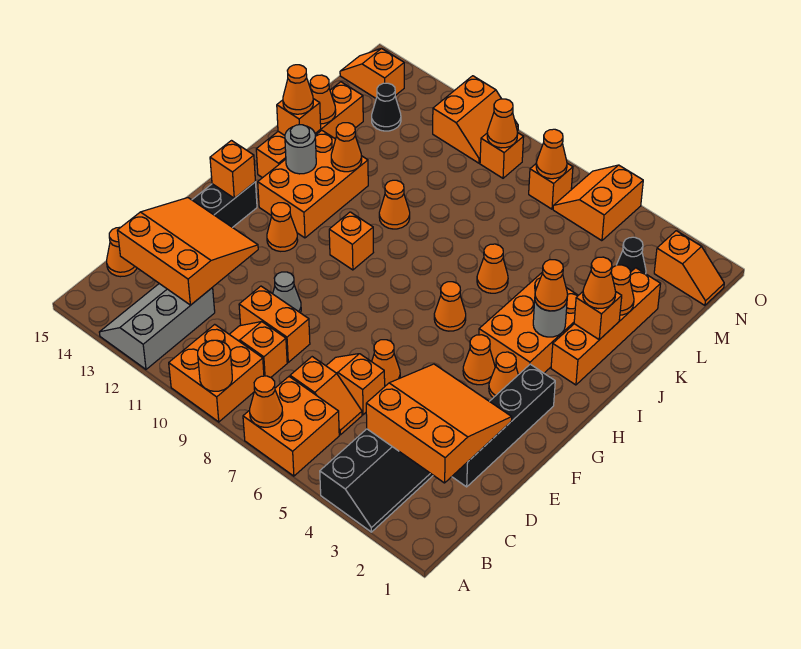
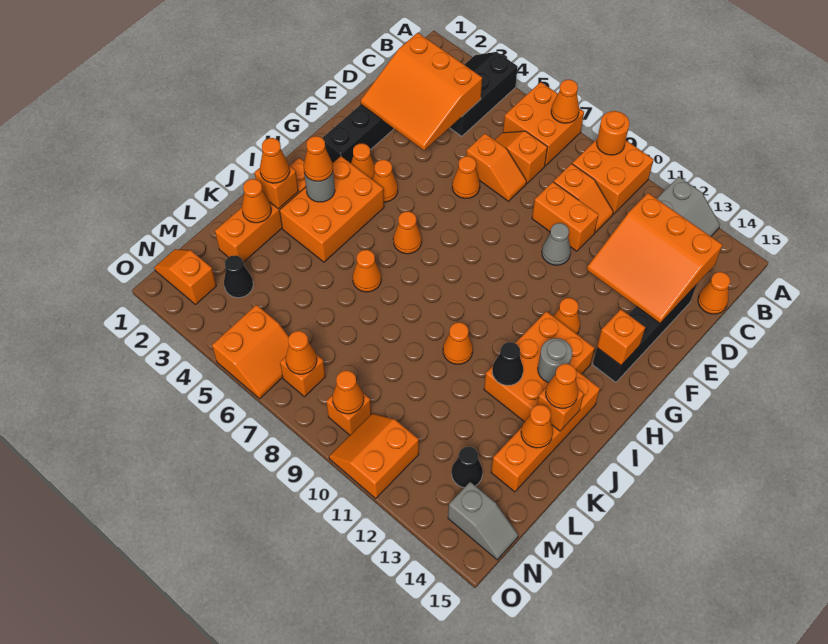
orange 1x1 brick [329,212,373,270] -> none
orange 1x1 cone [331,123,362,172] -> black 1x1 cone [492,342,523,385]
orange 1x2 slope [340,48,404,98] -> grey 1x2 slope [448,482,518,560]

